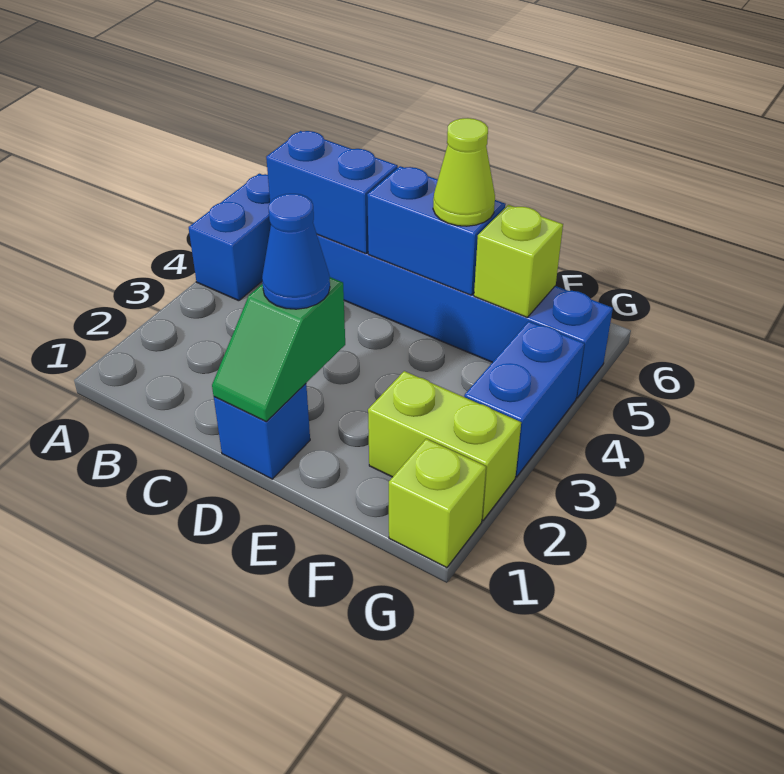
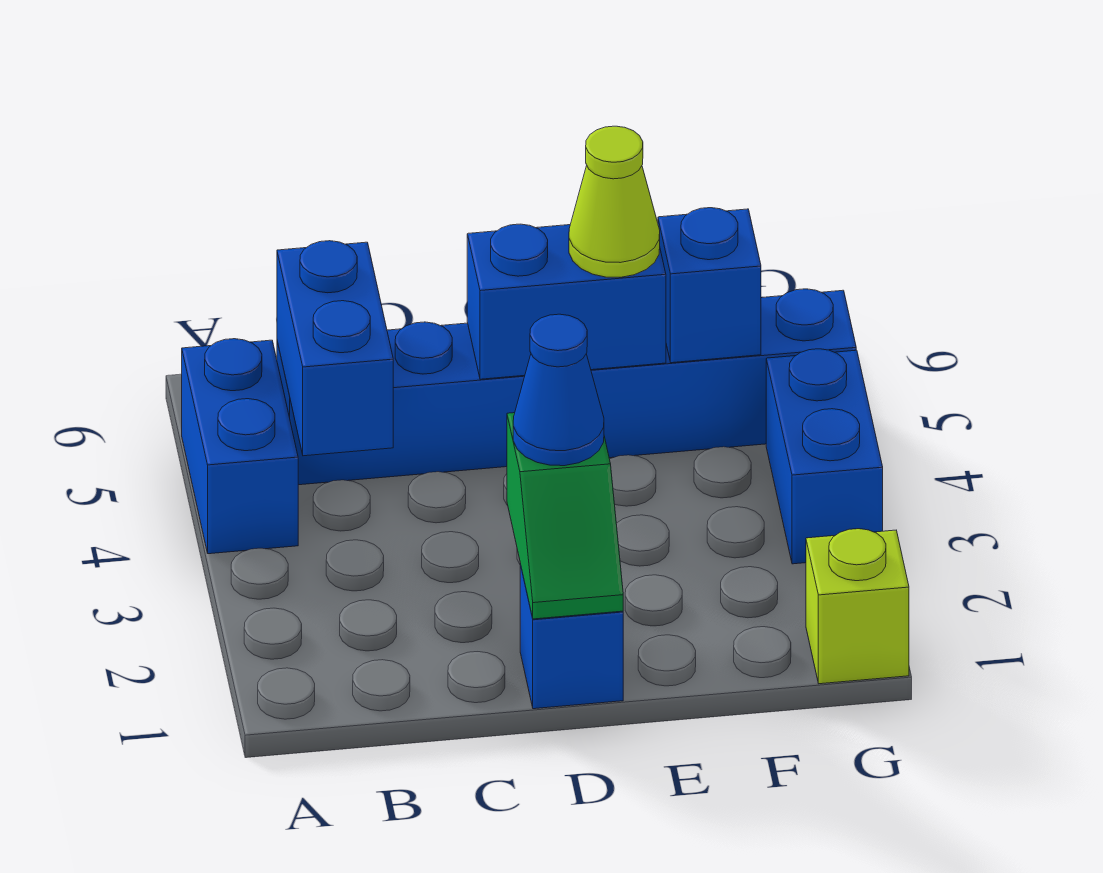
blue 1x2 brick [266,131,398,254] -> blue 1x2 brick turned to [277,241,393,456]
lime 1x2 brick [368,371,521,520] -> none
lime 1x1 brick [474,205,563,317] -> blue 1x1 brick [658,208,761,363]

